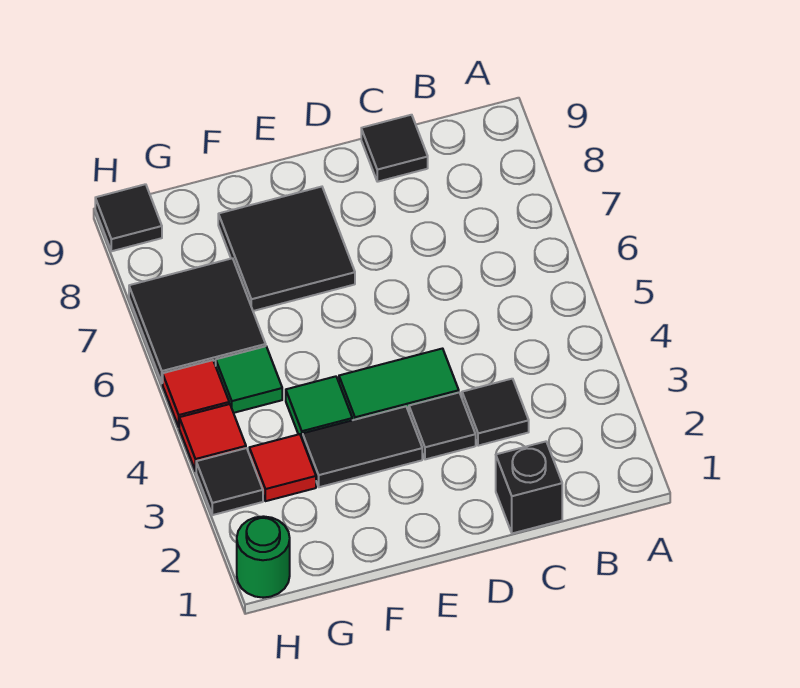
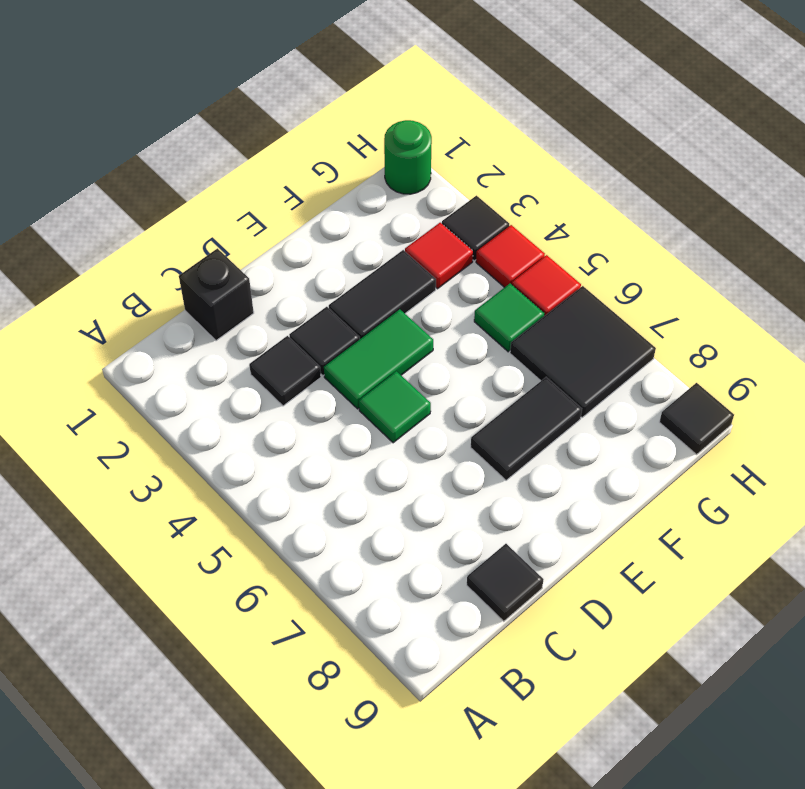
black 2x2 tile [218,187,355,311] -> black 1x2 tile [471,377,582,480]
green 1x1 tile [286,376,352,440] -> green 1x1 tile moved to [359,371,431,443]

